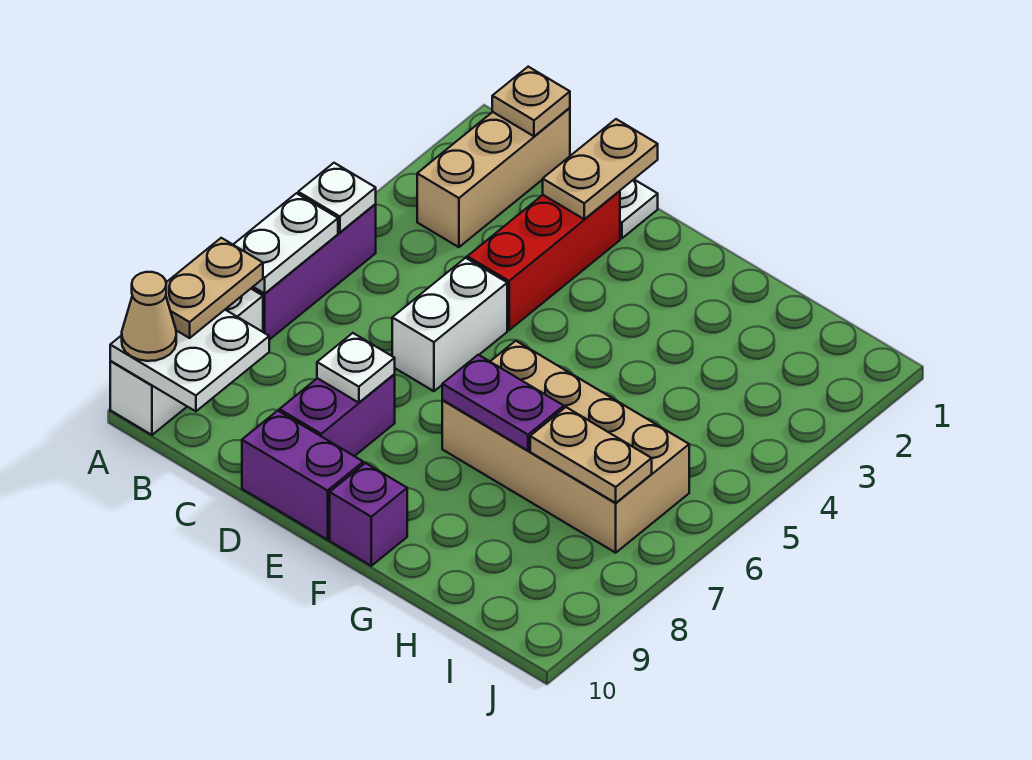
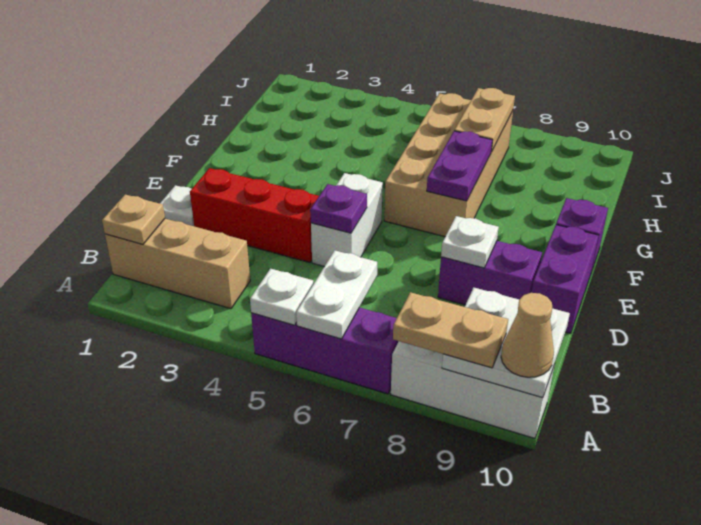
white 1x2 plate [233,193,338,293] -> white 1x2 plate turned to [296,251,377,339]
tan 1x2 plate [543,119,658,219] -> none
white 1x2 brick [392,258,507,391] -> white 1x2 brick turned to [311,173,383,266]
none -> purple 1x1 plate [310,184,367,233]

